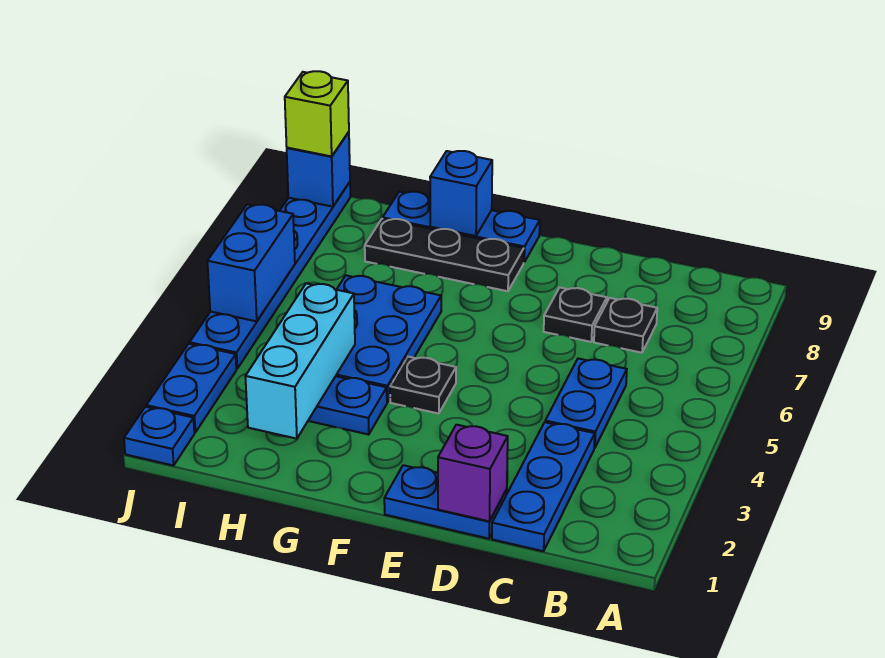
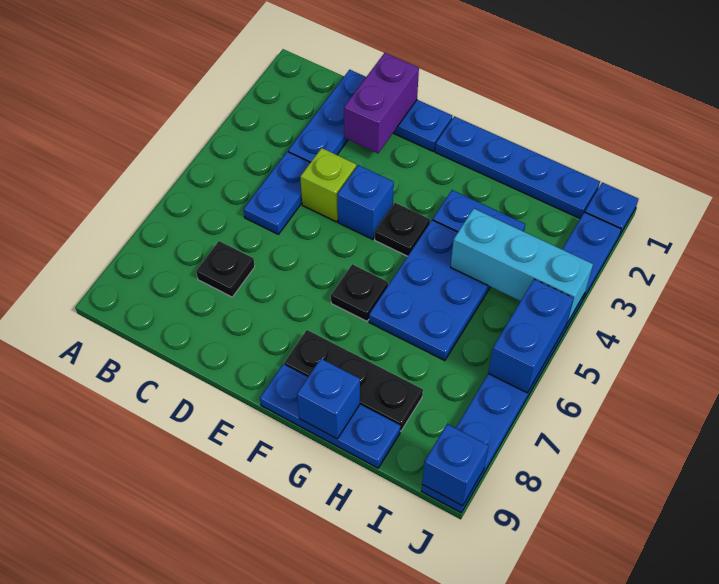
purple 1x1 brick [438,425,508,521] -> purple 1x2 brick [344,53,419,153]
black 1x1 plate [544,288,607,342] -> black 1x1 plate moved to [331,264,388,321]
none -> blue 1x1 brick [337,165,394,239]
none -> blue 1x4 plate [435,116,600,219]
cyan 1x3 brick [245,283,355,439] -> cyan 1x3 brick turned to [451,208,593,323]
lime 1x1 brick [285,71,349,156] -> lime 1x1 brick moved to [300,148,356,222]

